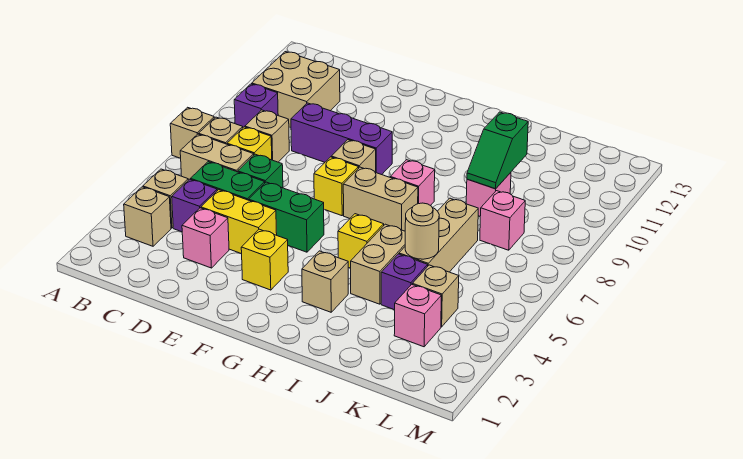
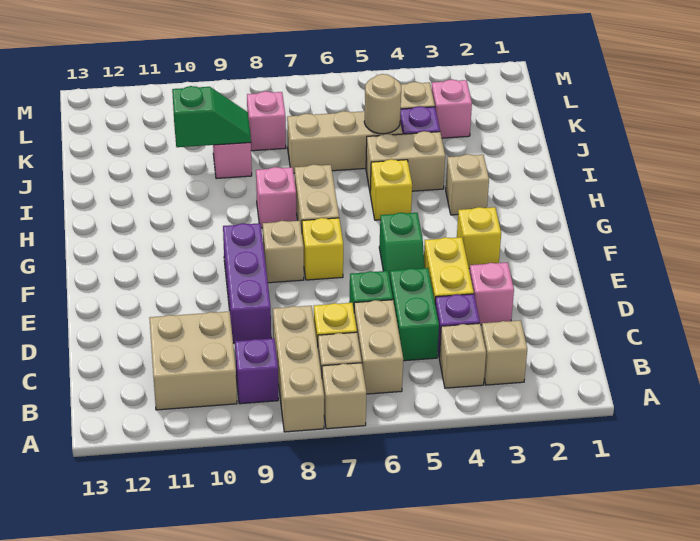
tan 1x1 brick [245,110,289,162] -> tan 1x3 brick [273,306,324,432]
green 1x2 brick [249,182,324,252] -> green 1x2 slope [379,213,425,278]

